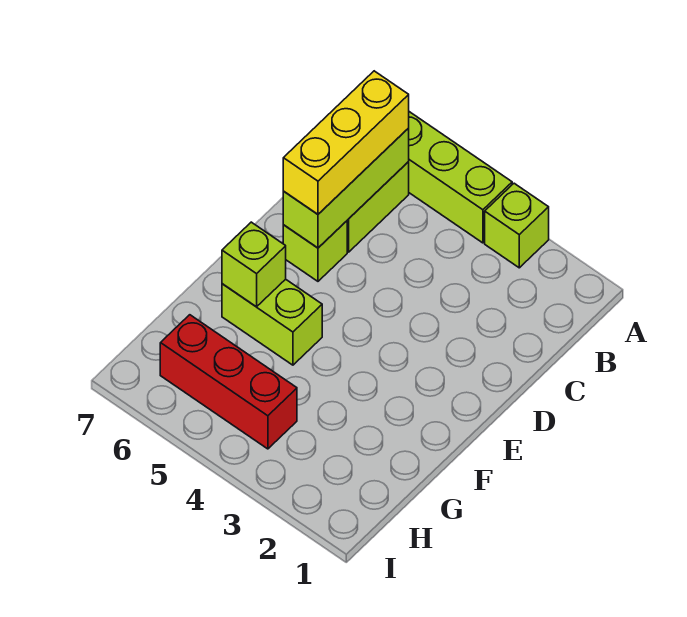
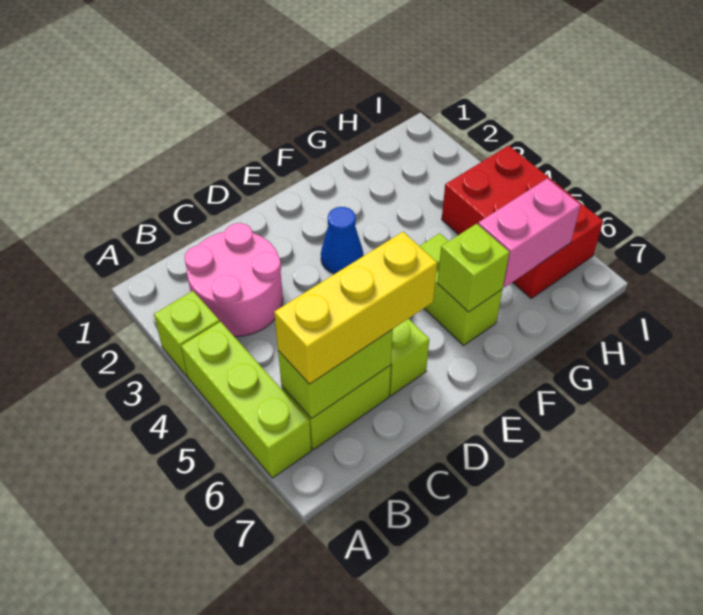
none -> pink 2x2 round brick [185,223,283,337]
lime 1x3 brick [283,128,409,248] -> lime 1x2 brick [278,329,393,419]
none -> blue 1x1 cone [321,207,363,274]
none -> pink 1x2 brick [478,178,581,287]
red 1x3 brick [160,315,297,449] -> red 2x3 brick [442,145,603,298]

